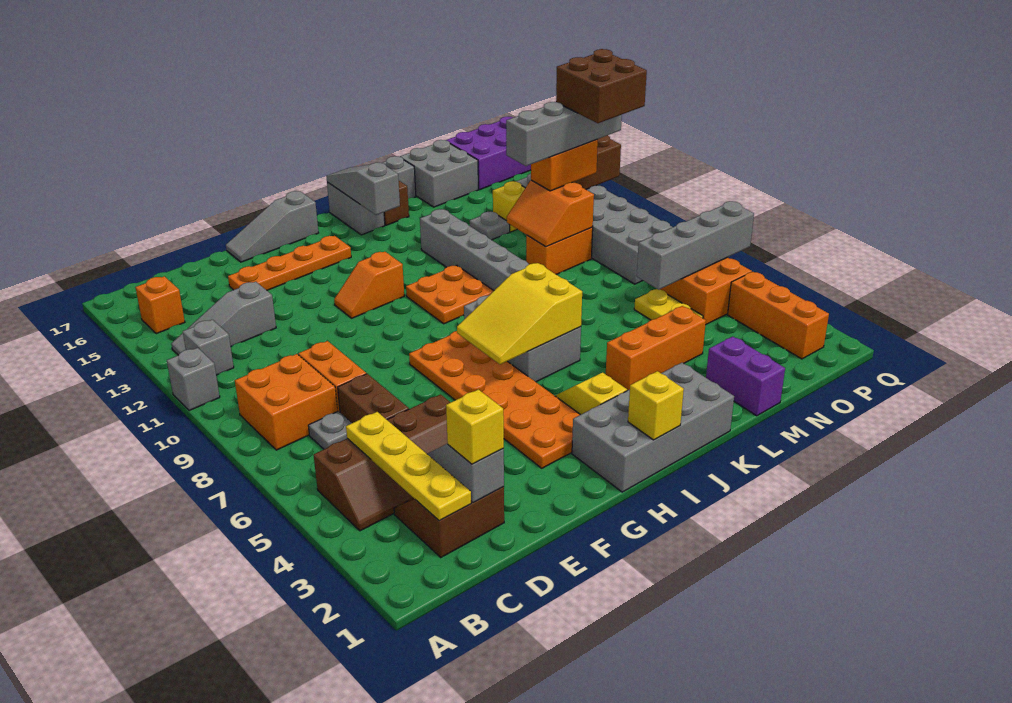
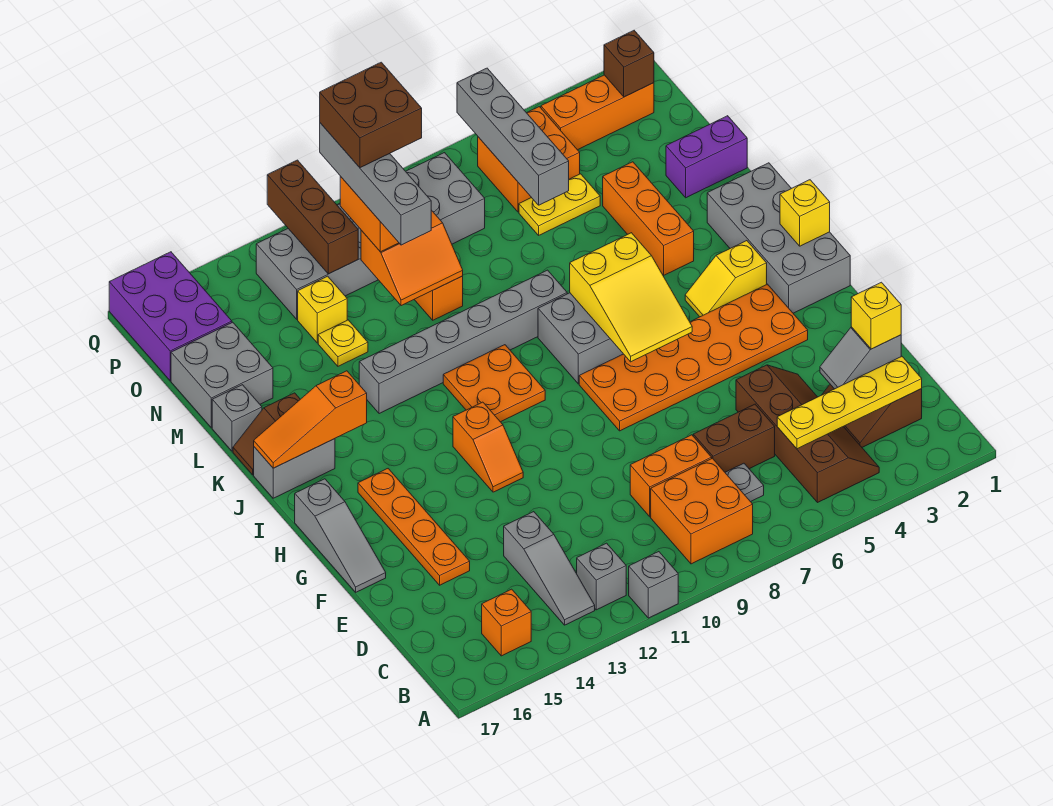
grey 1x3 slope [326,163,400,215] -> orange 1x3 slope [254,371,367,468]
grey 1x1 plate [470,212,510,240] -> yellow 1x1 plate [318,320,368,366]
none -> brown 1x1 brick [604,31,654,97]

